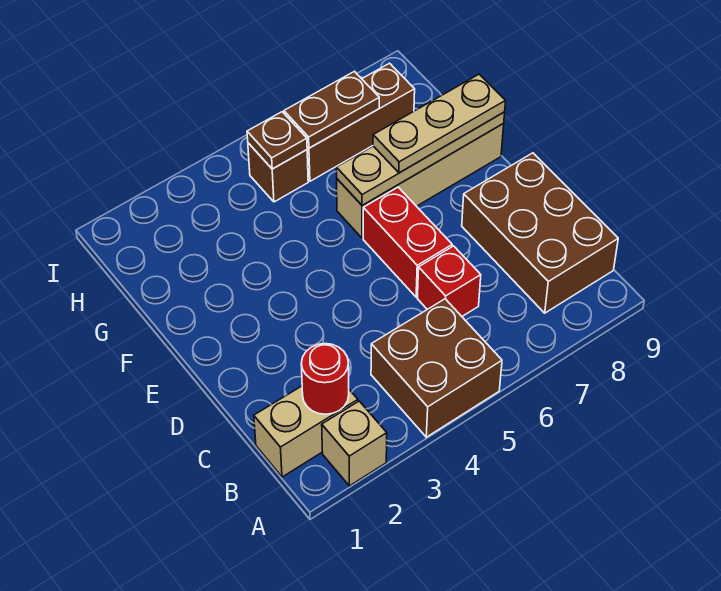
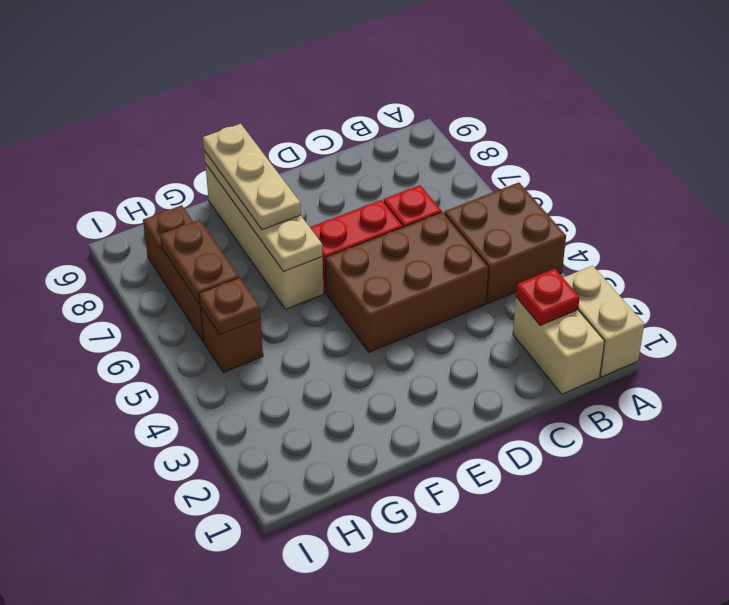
tan 1x1 brick [322,401,387,486] -> tan 1x2 brick [563,266,644,377]
red 1x1 round brick [301,344,349,414] -> red 1x1 plate [516,269,580,325]
brown 2x3 brick [462,153,618,313] -> brown 2x3 brick moved to [326,212,488,352]

